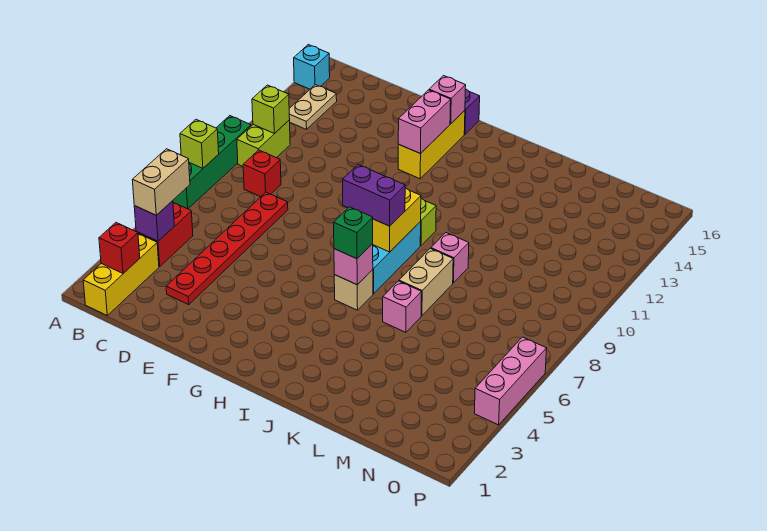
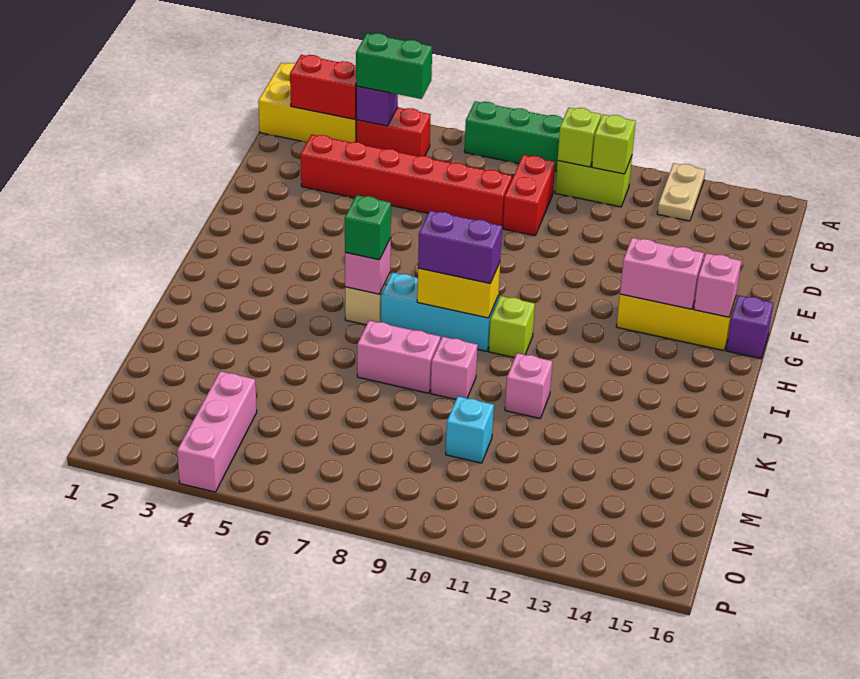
lime 1x1 brick [180,120,219,168] -> lime 1x1 brick moved to [558,108,601,167]
cyan 1x1 brick [294,45,330,89] -> cyan 1x1 brick moved to [446,396,494,463]
yellow 1x3 brick [83,234,159,315] -> yellow 2x3 brick [258,63,356,143]
red 1x1 brick [99,223,140,273] -> red 1x2 brick [290,55,356,119]
tan 1x2 brick [132,149,190,215] -> green 1x2 brick [356,33,432,99]
tan 1x2 plate [289,85,337,129] -> tan 1x2 plate turned to [657,163,705,221]
red 1x1 brick [243,150,281,197] -> red 1x2 brick [503,155,555,236]
red 1x6 plate [166,192,288,304] -> red 1x6 brick [301,135,512,226]
purple 1x2 brick [343,165,405,226] -> purple 1x2 brick turned to [418,211,502,283]
pink 1x1 brick [383,281,422,332] -> pink 1x1 brick moved to [505,353,552,418]
tan 1x2 brick [399,249,453,316] -> pink 1x2 brick [357,320,440,393]
pink 1x3 brick [474,337,547,425] -> pink 1x3 brick turned to [177,371,257,492]

